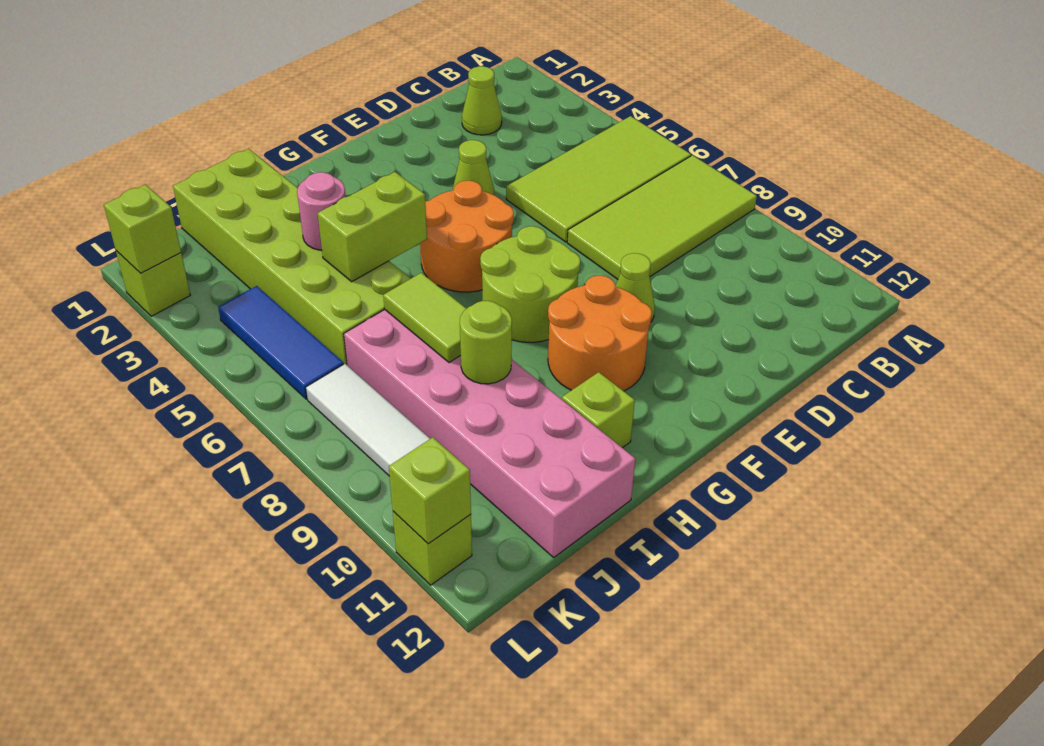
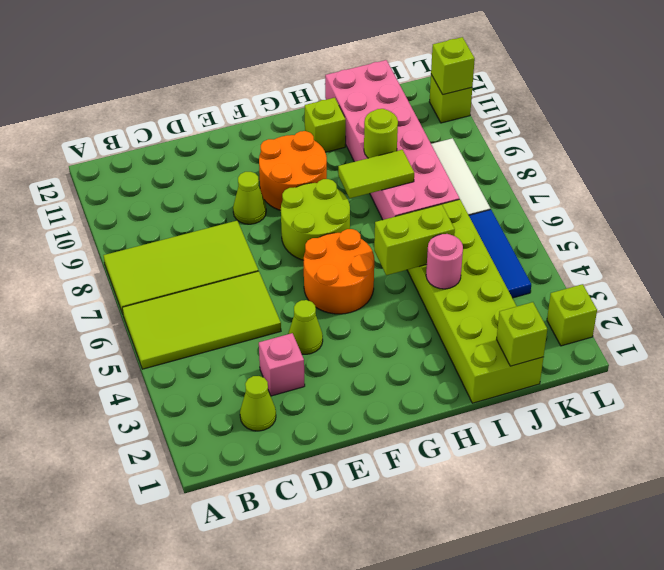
none -> pink 1x1 brick [259,333,305,396]
lime 1x2 tile [383,273,466,362] -> lime 1x2 tile turned to [338,150,414,198]
lime 1x1 brick [104,184,181,273] -> lime 1x1 brick moved to [497,302,547,366]

